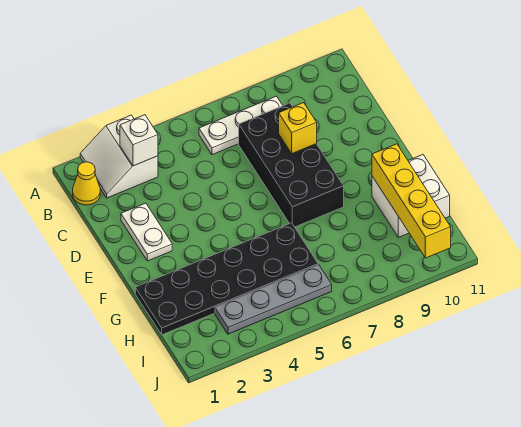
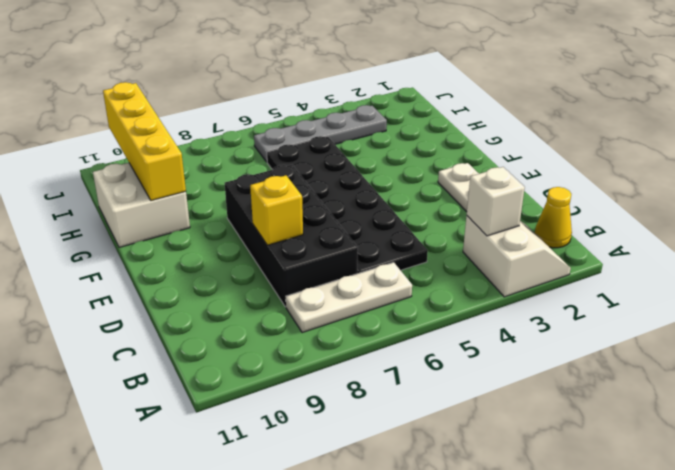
black 2x6 plate [135,223,318,335] -> black 2x6 plate turned to [267,136,428,274]

